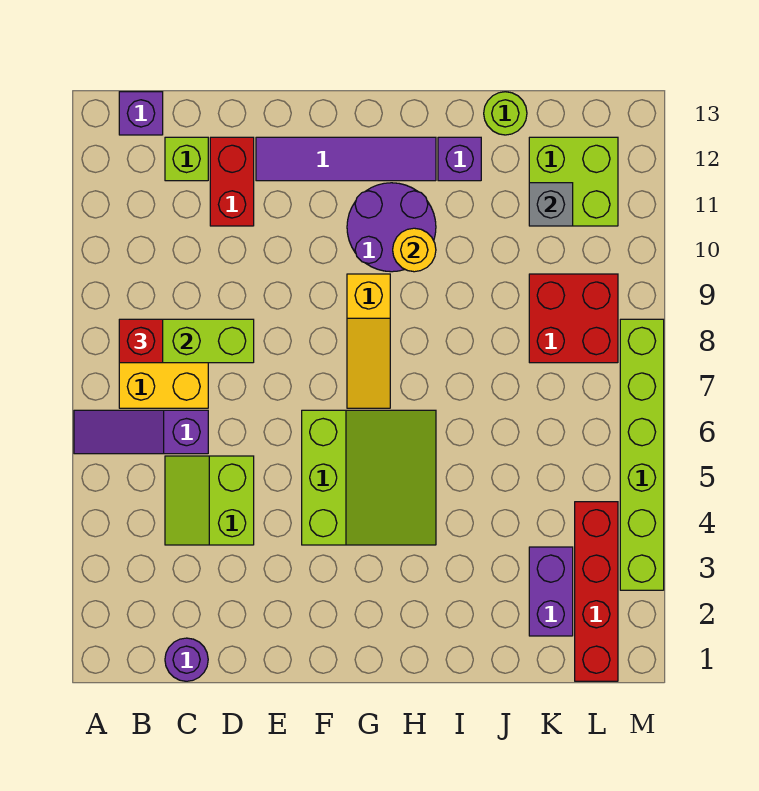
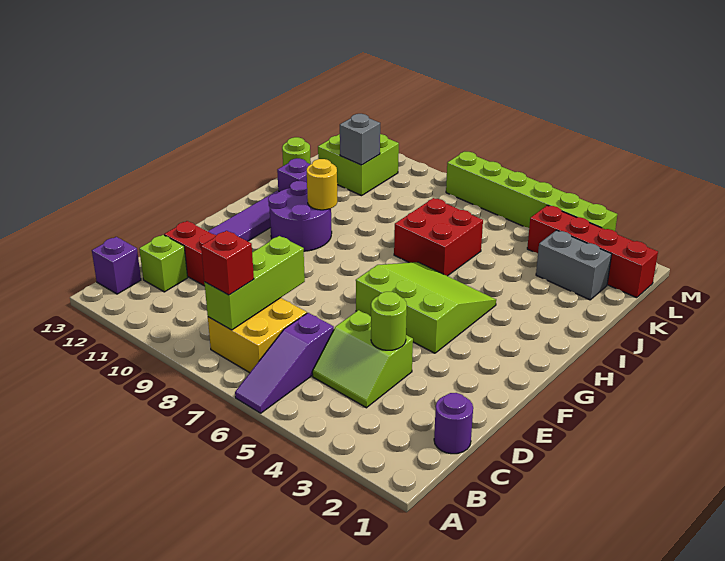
none -> lime 1x1 round brick [371,292,407,350]
yellow 1x3 slope [347,274,390,408] -> none
purple 1x2 brick [529,547,573,636] -> grey 1x2 brick [536,230,612,300]
red 2x2 brick [529,274,618,363] -> red 2x2 brick moved to [394,198,483,276]

